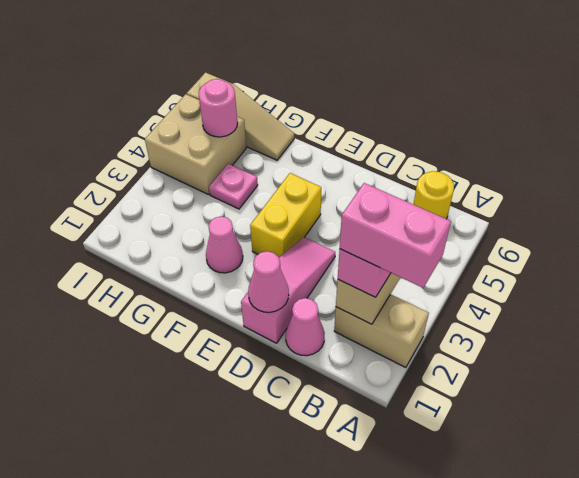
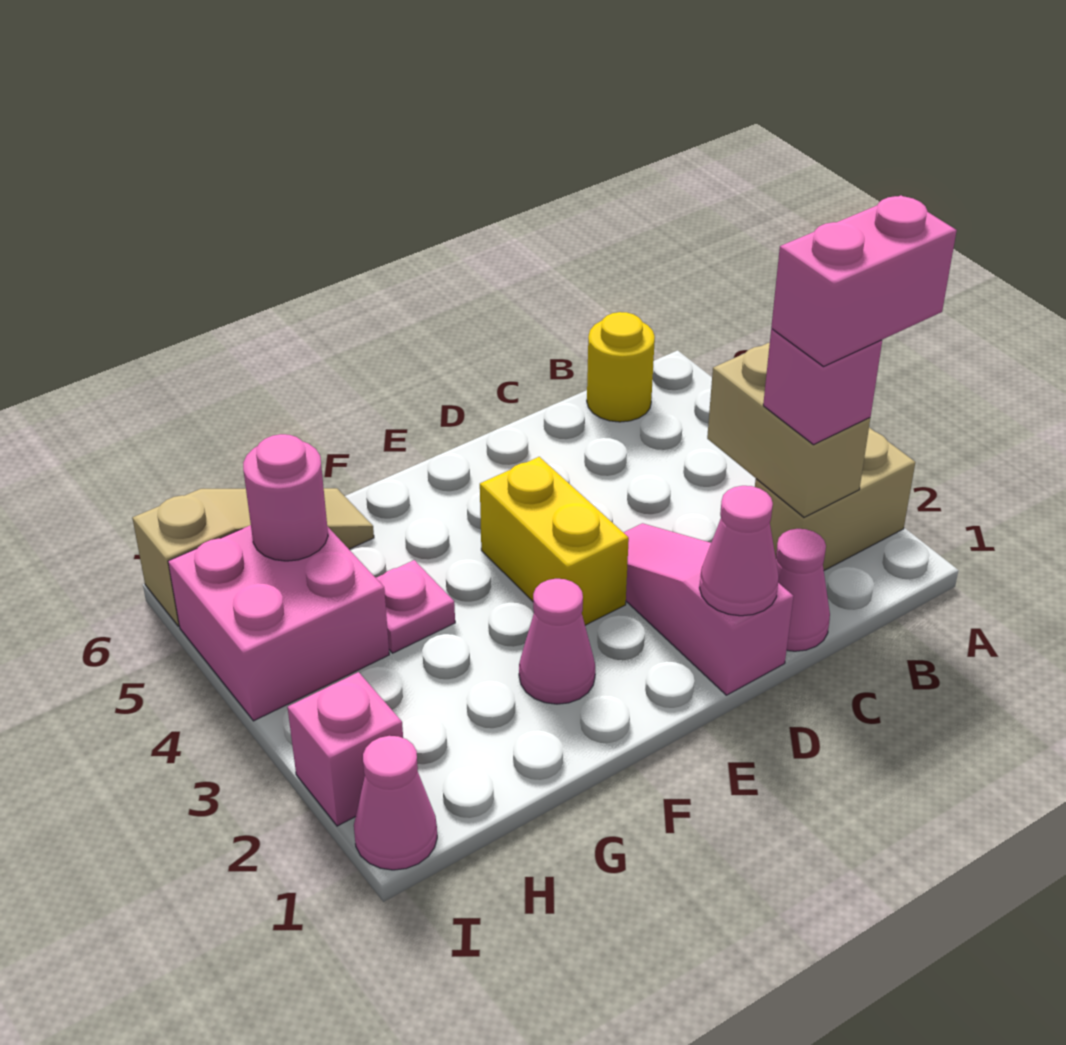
tan 2x2 brick [145,94,246,194] -> pink 2x2 brick [168,525,389,721]
none -> pink 1x1 cone [354,736,437,870]
none -> pink 1x1 brick [288,672,403,826]

